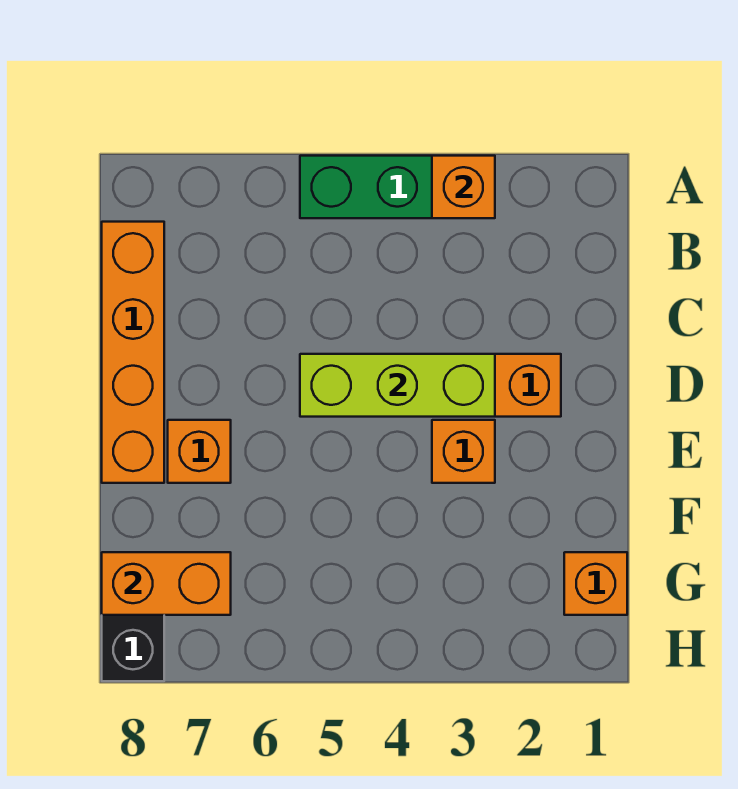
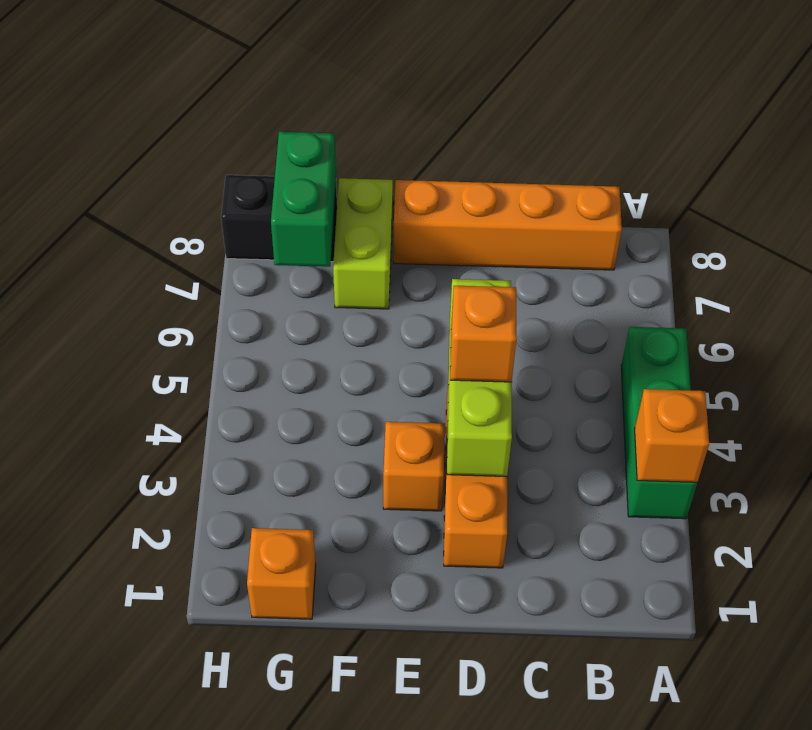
orange 1x1 brick [168,420,231,483] -> orange 1x1 brick moved to [450,286,517,382]
none -> lime 1x2 brick [333,178,393,309]
orange 1x2 brick [102,552,231,615] -> green 1x2 brick [271,132,336,267]

